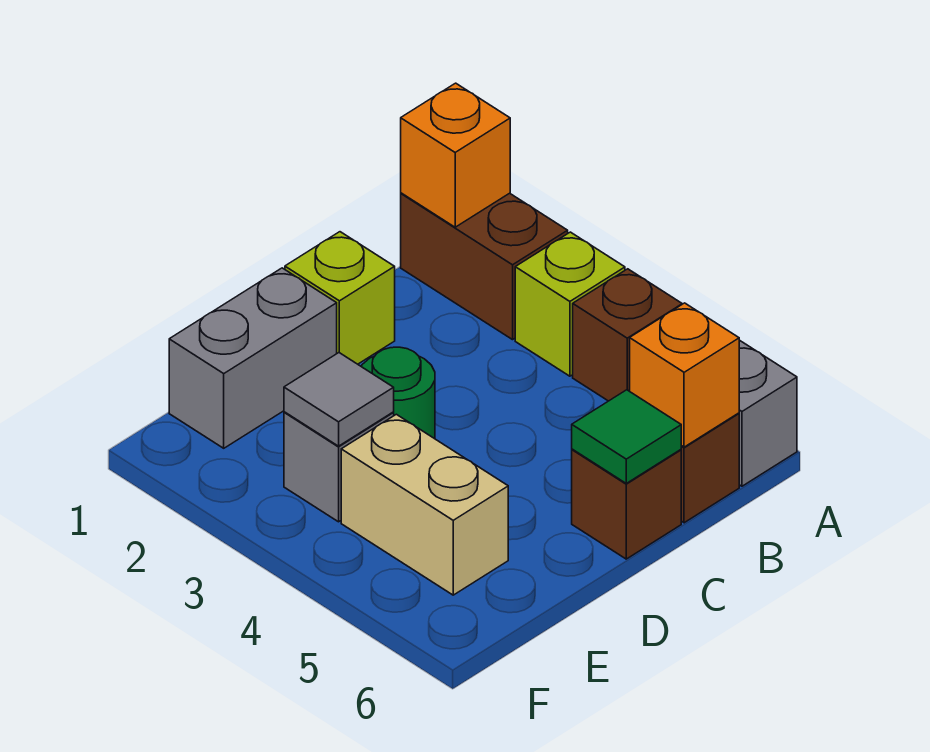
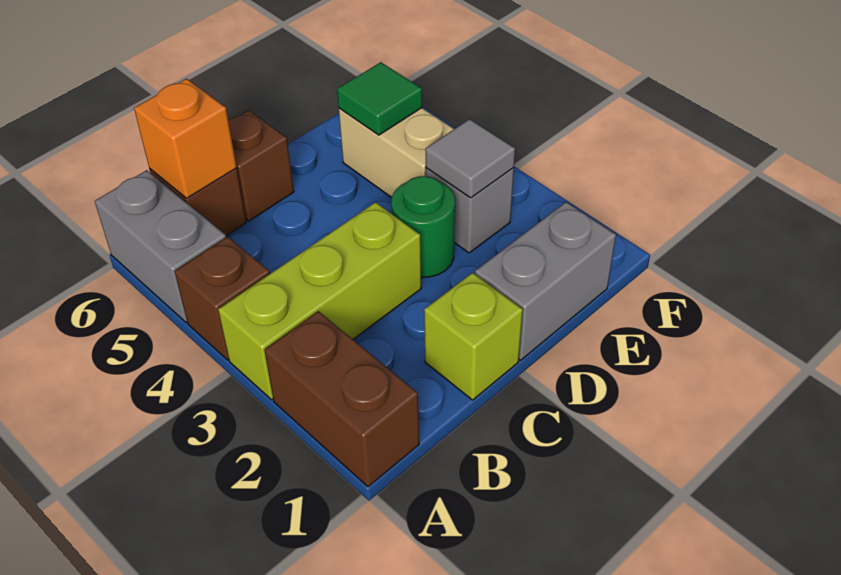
orange 1x1 brick [401,83,510,227] -> none
lime 1x1 brick [515,232,625,376] -> lime 1x3 brick [218,202,421,400]
green 1x1 tile [572,390,681,483] -> green 1x1 tile moved to [337,62,422,135]

